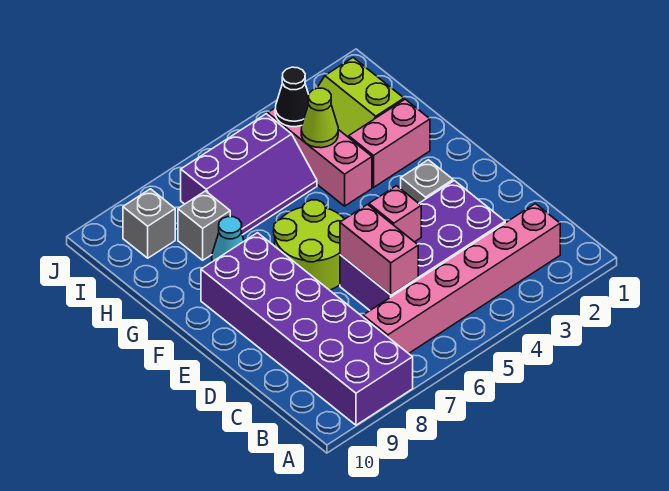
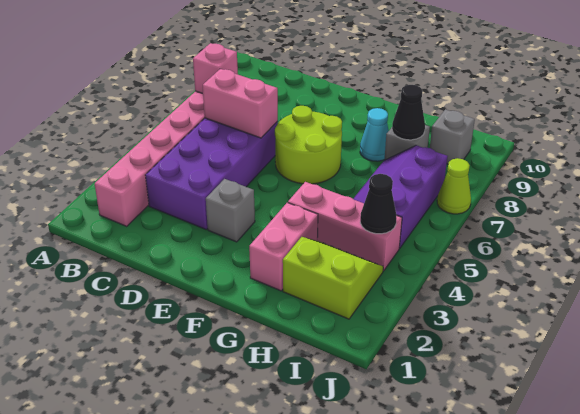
purple 2x6 brick [201,233,413,425] -> none
pink 1x1 brick [369,186,421,242] -> pink 1x1 brick moved to [193,43,238,94]
lime 1x1 cone [301,88,338,148] -> lime 1x1 cone moved to [437,158,471,214]
none -> black 1x1 cone [392,85,425,140]

